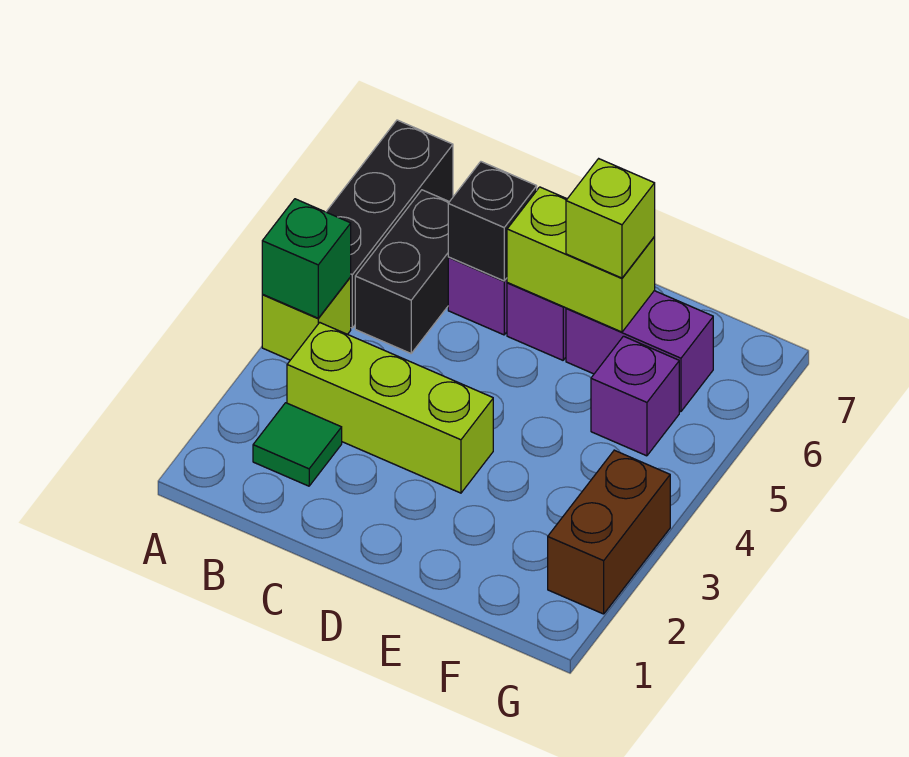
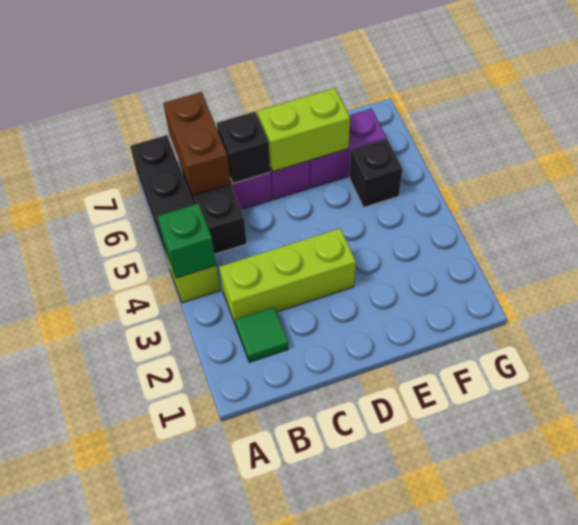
lime 1x1 brick [566,159,655,278] -> none
purple 1x1 brick [591,336,679,456] -> black 1x1 brick [349,139,403,207]
brown 1x2 brick [548,450,670,614] -> brown 1x2 brick moved to [163,92,231,196]

